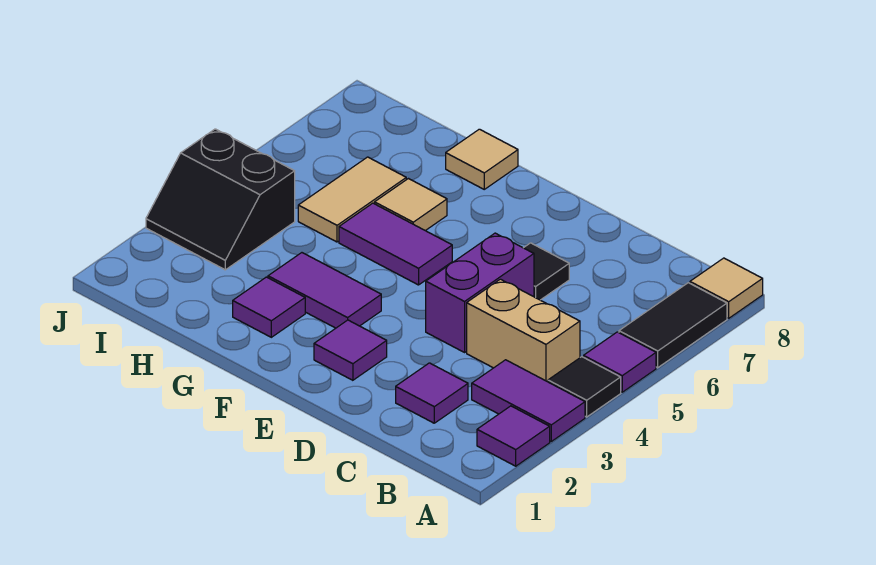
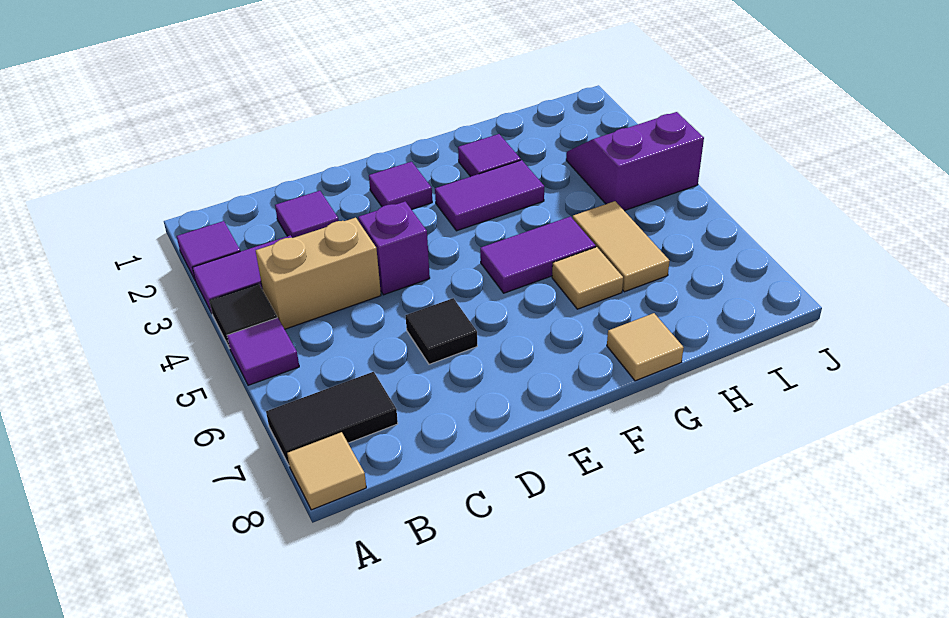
black 1x2 tile [619,283,727,368] -> black 1x2 tile turned to [266,372,398,465]
purple 1x2 brick [426,233,534,352] -> purple 1x1 brick [358,202,430,295]
black 2x2 slope [146,129,295,270] -> purple 2x2 slope [566,112,704,211]

